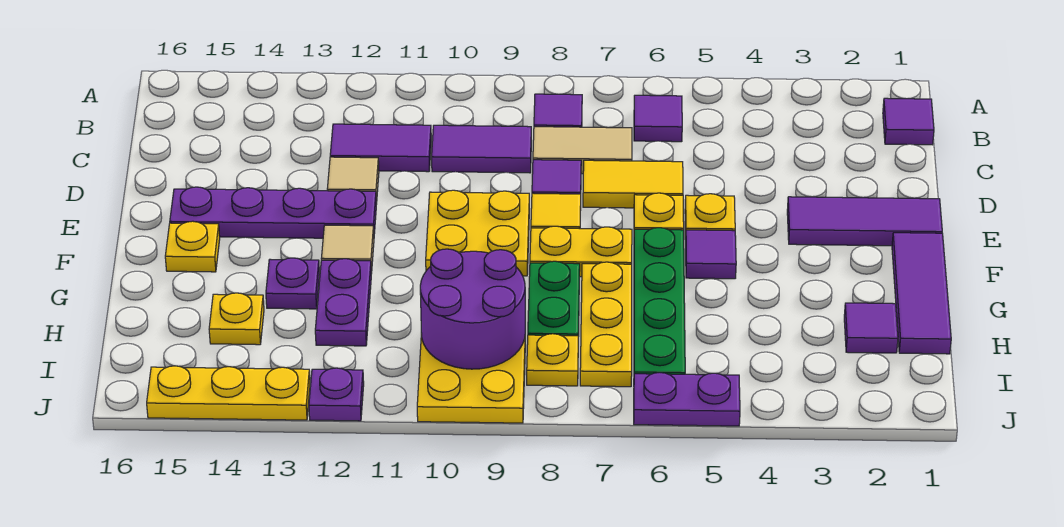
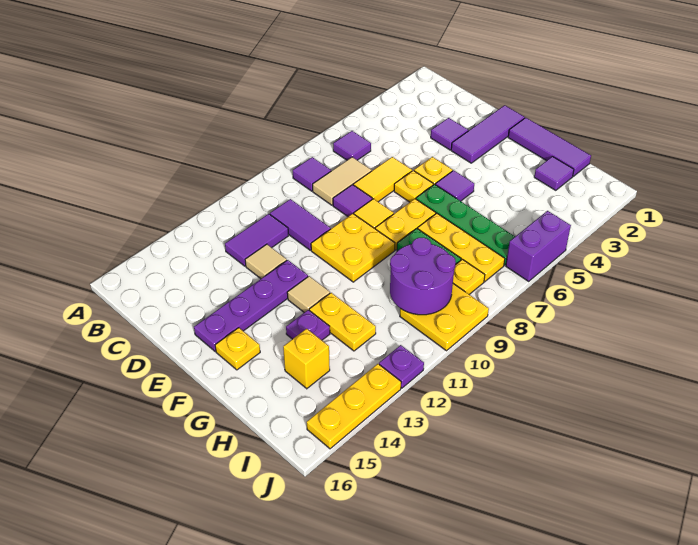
purple 1x1 tile [883,98,934,145] -> purple 1x1 tile moved to [431,118,468,150]
purple 1x2 tile [432,125,531,173] -> purple 1x2 tile turned to [270,199,331,250]
purple 1x2 plate [315,259,371,346] -> yellow 1x2 plate [309,293,376,351]
yellow 1x1 plate [209,293,264,345] -> yellow 1x1 brick [283,329,330,389]
purple 1x2 plate [634,372,740,426] -> purple 1x2 brick [506,211,571,281]

